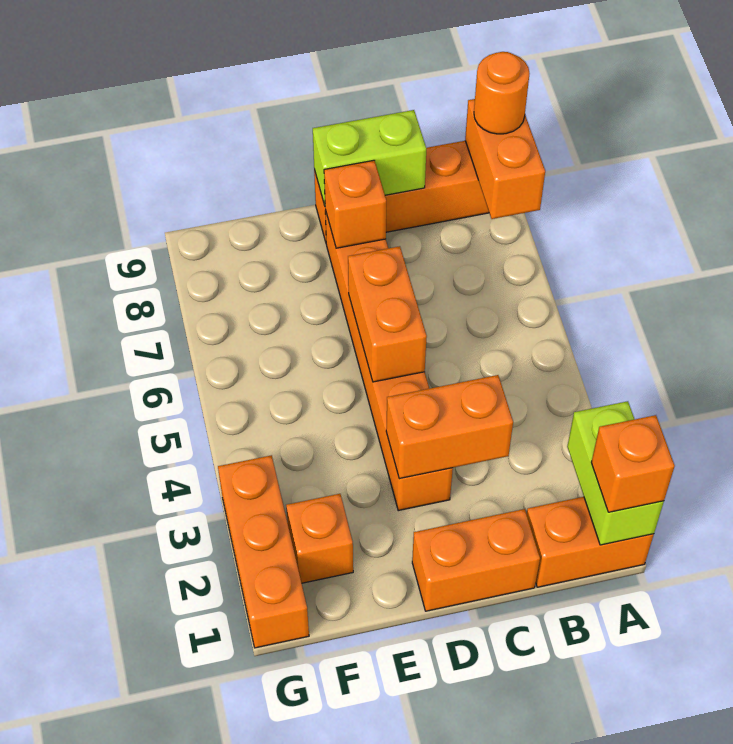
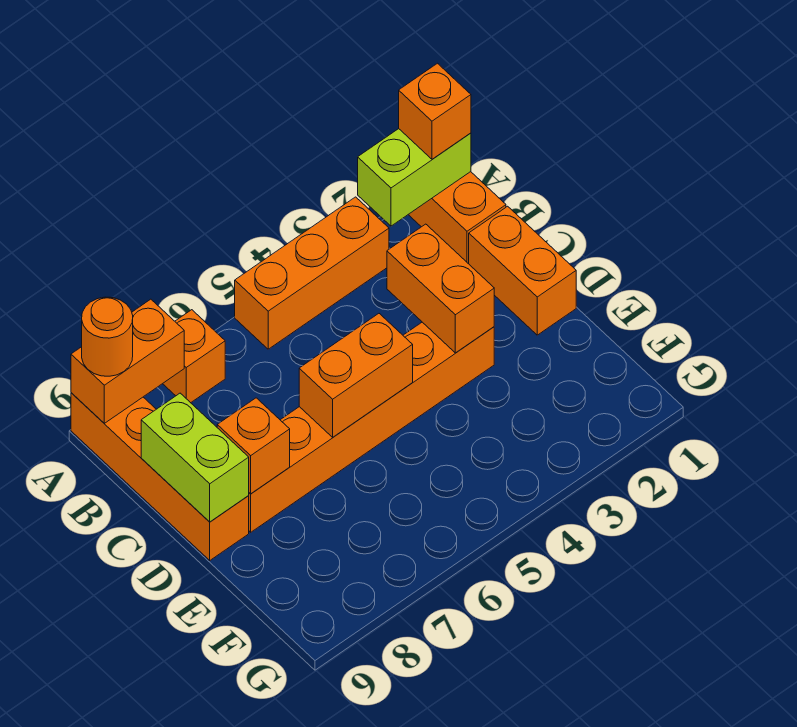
orange 1x1 brick [286,494,353,583] -> orange 1x1 brick moved to [163,310,225,403]
orange 1x3 brick [218,455,309,648] -> orange 1x3 brick moved to [235,197,389,349]

